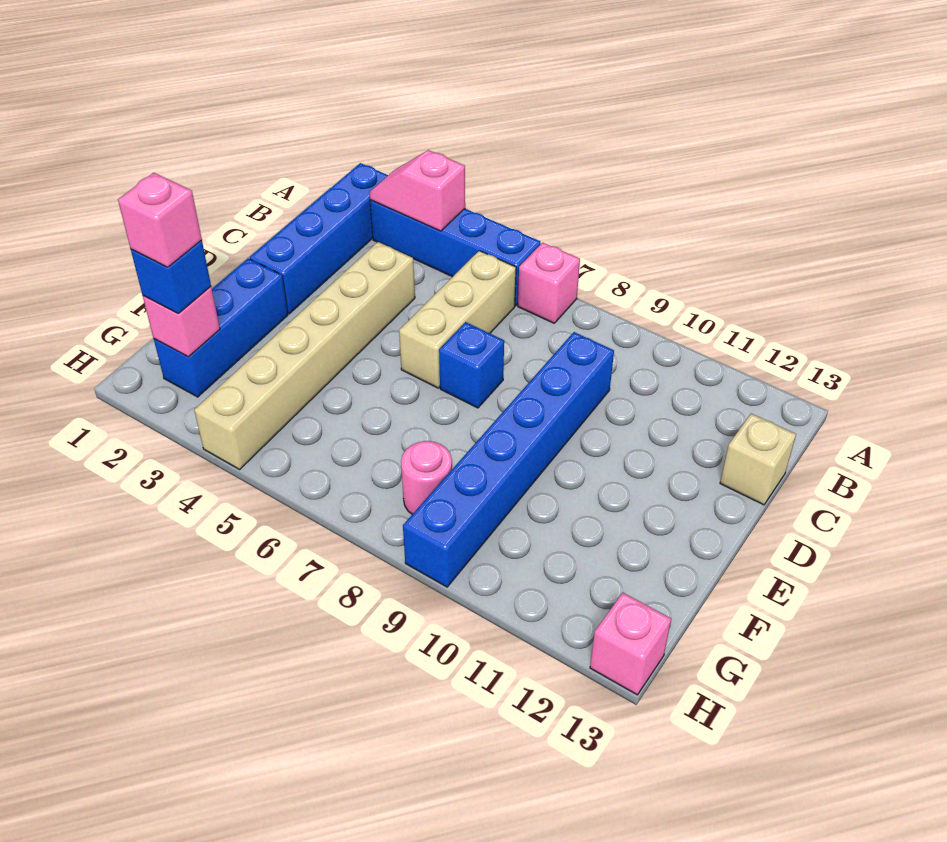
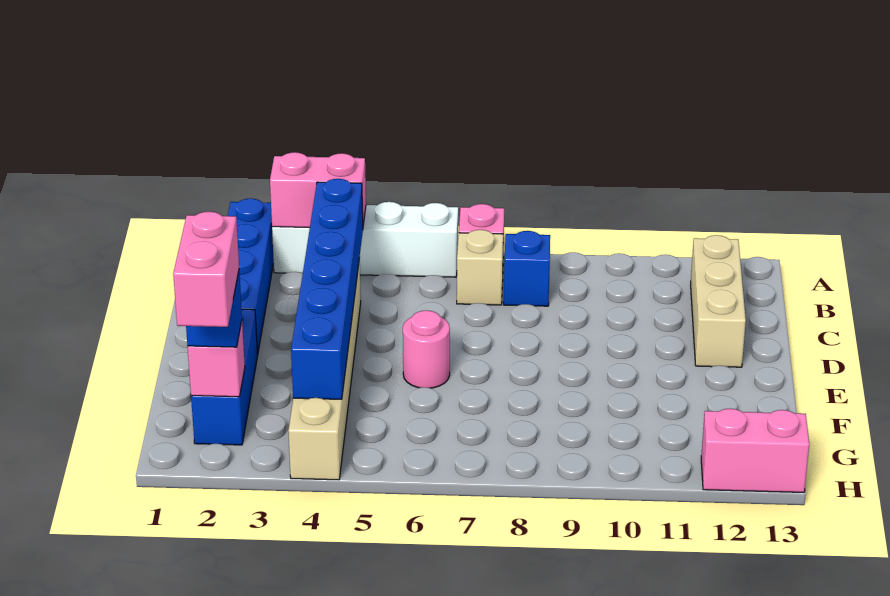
blue 1x4 brick [370,200,541,306] -> white 1x4 brick [272,202,458,277]
pink 1x2 slope [369,150,465,231] -> pink 1x2 brick [270,152,366,228]
tan 1x3 brick [399,251,516,388] -> tan 1x3 brick moved to [691,235,746,367]
blue 1x6 brick [403,332,614,587] -> blue 1x6 brick moved to [291,179,363,399]
tan 1x1 brick [720,413,796,505] -> tan 1x1 brick moved to [457,230,503,305]
blue 1x1 brick [439,322,504,408] -> blue 1x1 brick moved to [504,231,550,306]
pink 1x1 brick [118,173,202,267] -> pink 1x2 brick [173,212,239,327]
pink 1x1 round brick [401,441,452,514] -> pink 1x1 round brick moved to [403,310,450,388]
pink 1x1 brick [590,593,671,695] -> pink 1x2 brick [701,409,809,492]

